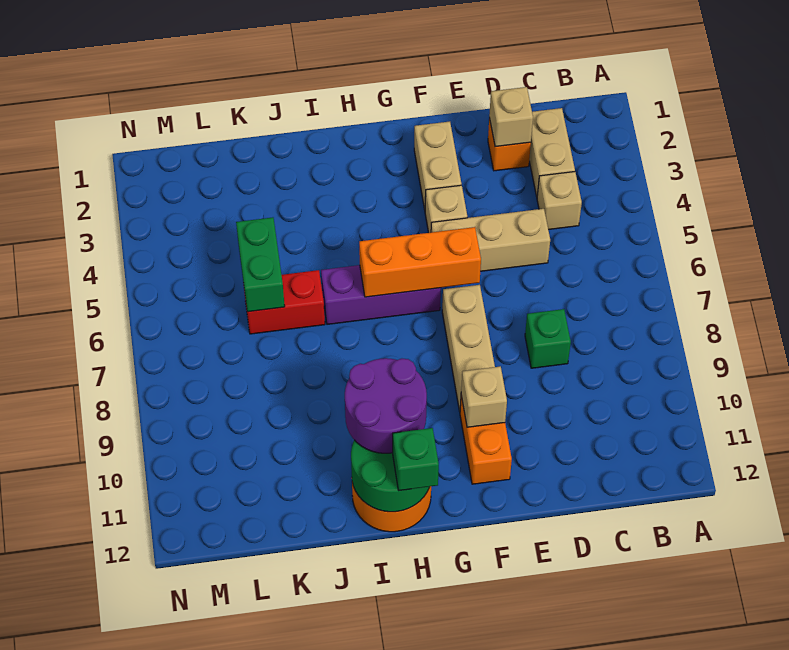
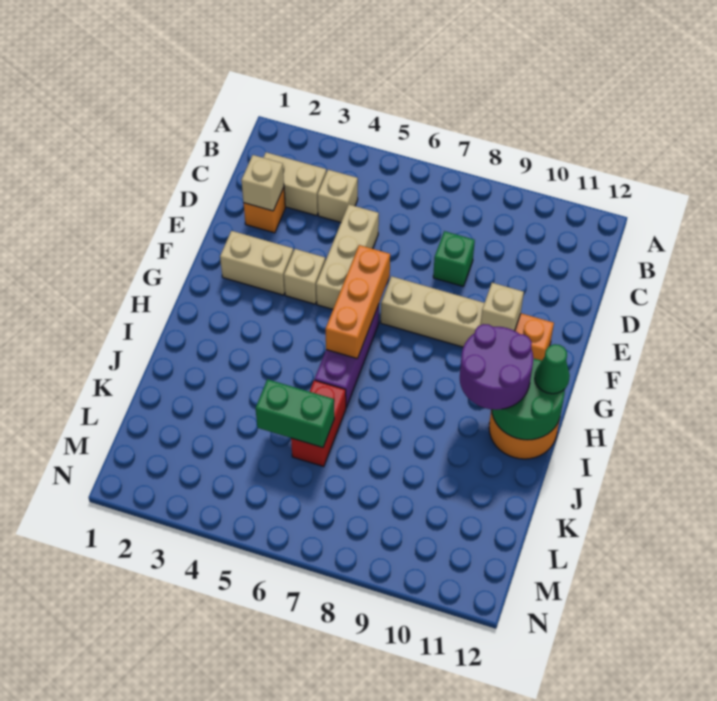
green 1x1 brick [393,428,439,491] -> green 1x1 cone [535,344,570,394]

